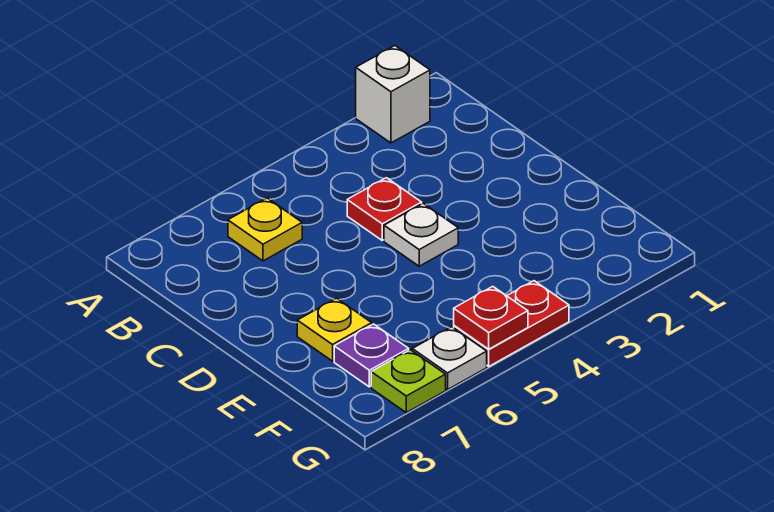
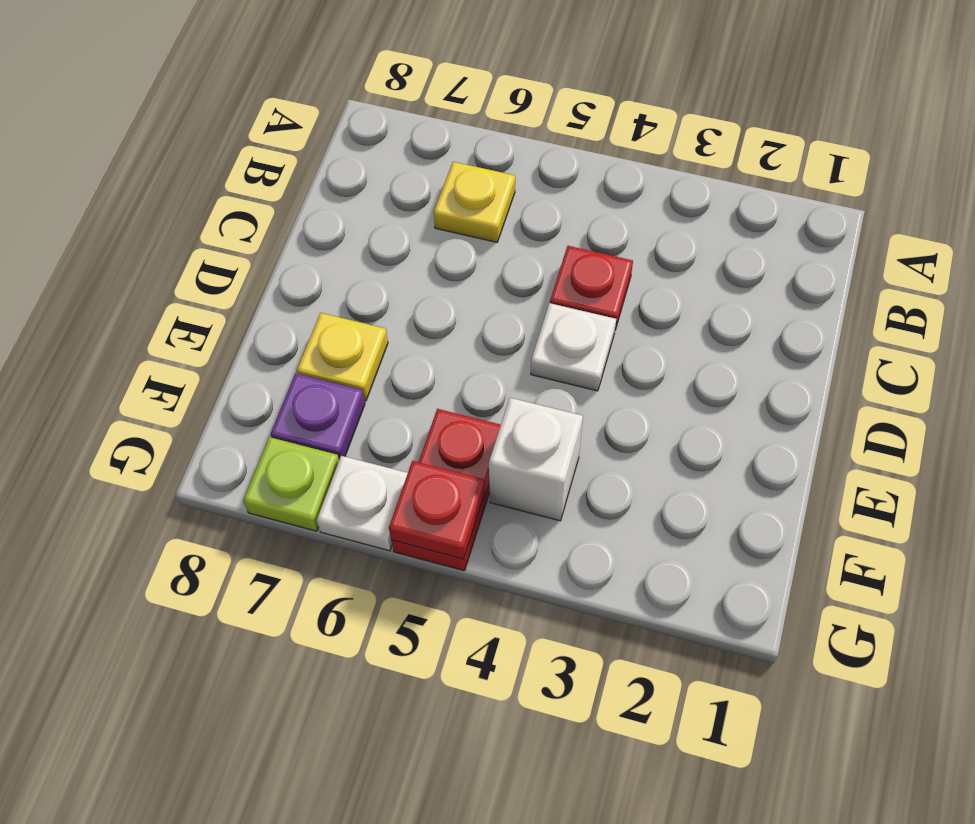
white 1x1 brick [356,46,430,143] -> white 1x1 brick moved to [489,398,583,521]
red 1x2 plate [454,281,569,366] -> red 1x2 plate turned to [391,409,501,571]

